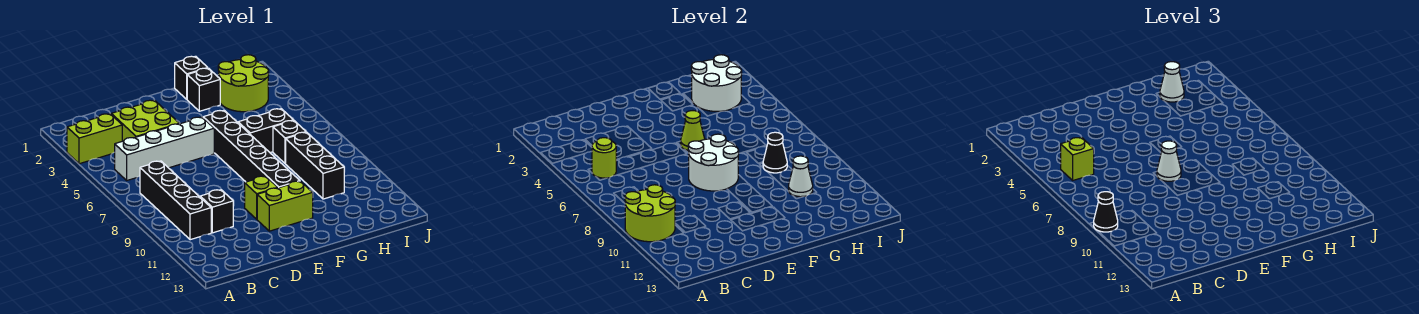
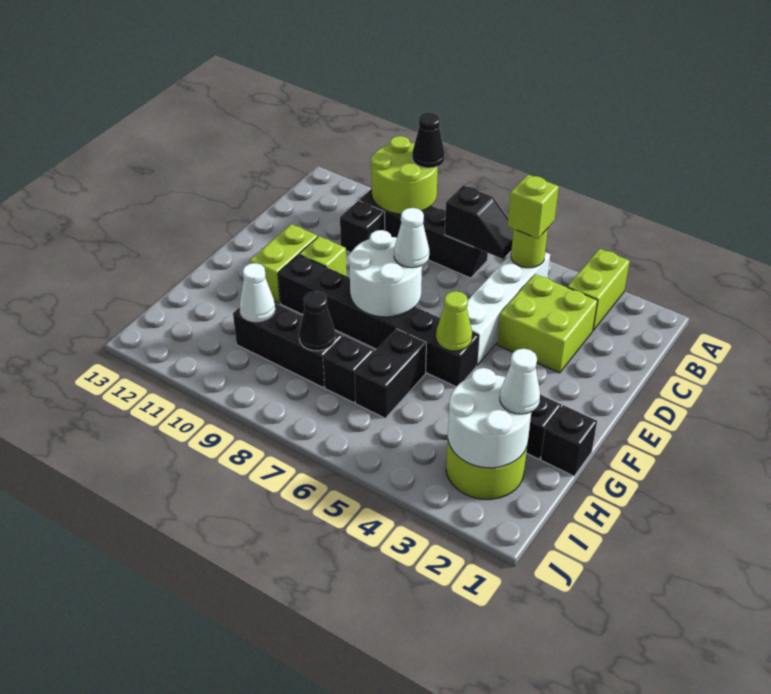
none -> black 1x2 slope [445,185,513,259]

